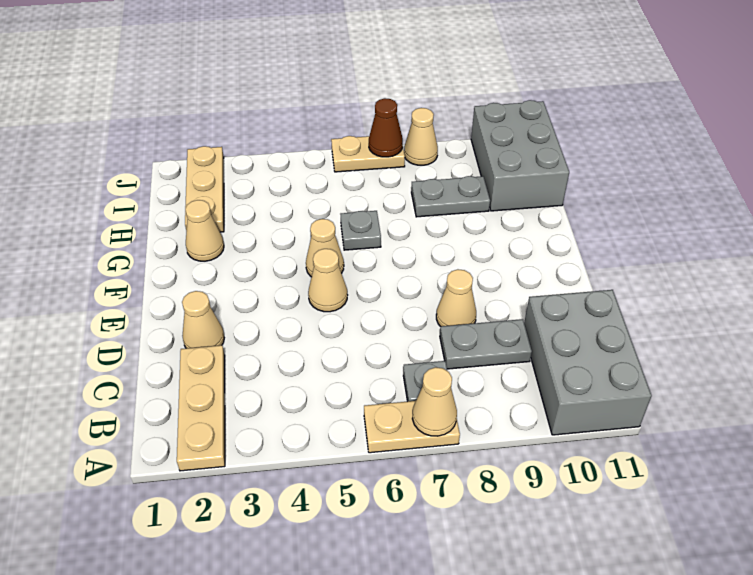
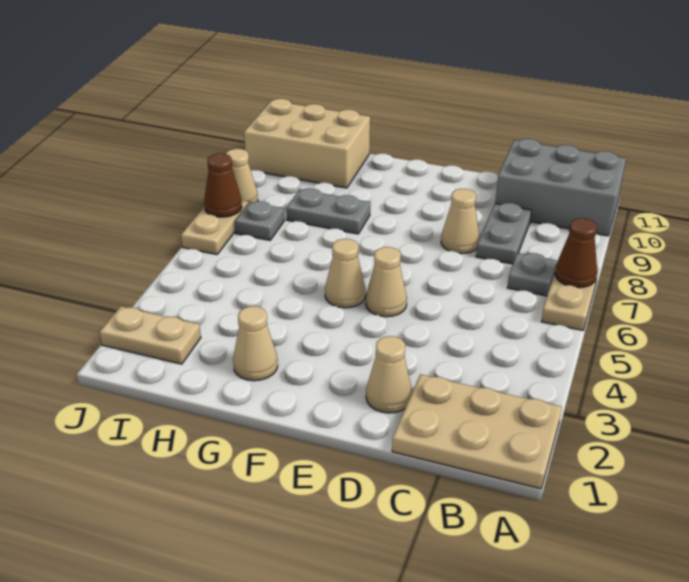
tan 1x3 plate [177,345,225,471] -> tan 2x3 plate [392,374,562,489]
tan 1x1 cone [412,367,457,436] -> brown 1x1 cone [555,218,597,288]
grey 1x1 plate [341,211,381,250] -> grey 1x1 plate moved to [235,201,284,240]
tan 1x3 plate [185,146,224,232] -> tan 1x2 plate [100,306,201,364]
grey 1x2 plate [411,176,490,217] -> grey 1x2 plate turned to [286,188,370,234]
grey 2x3 brick [471,100,569,211] -> tan 2x3 brick [244,99,370,188]

